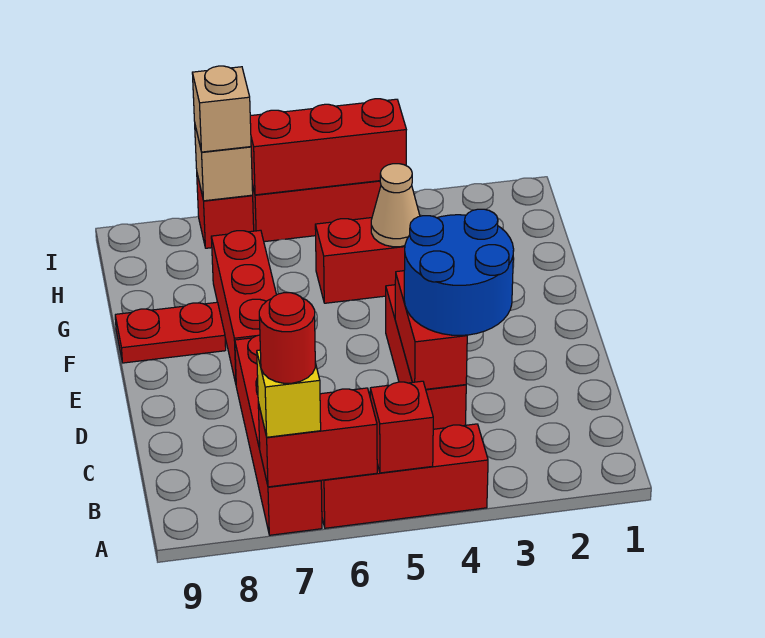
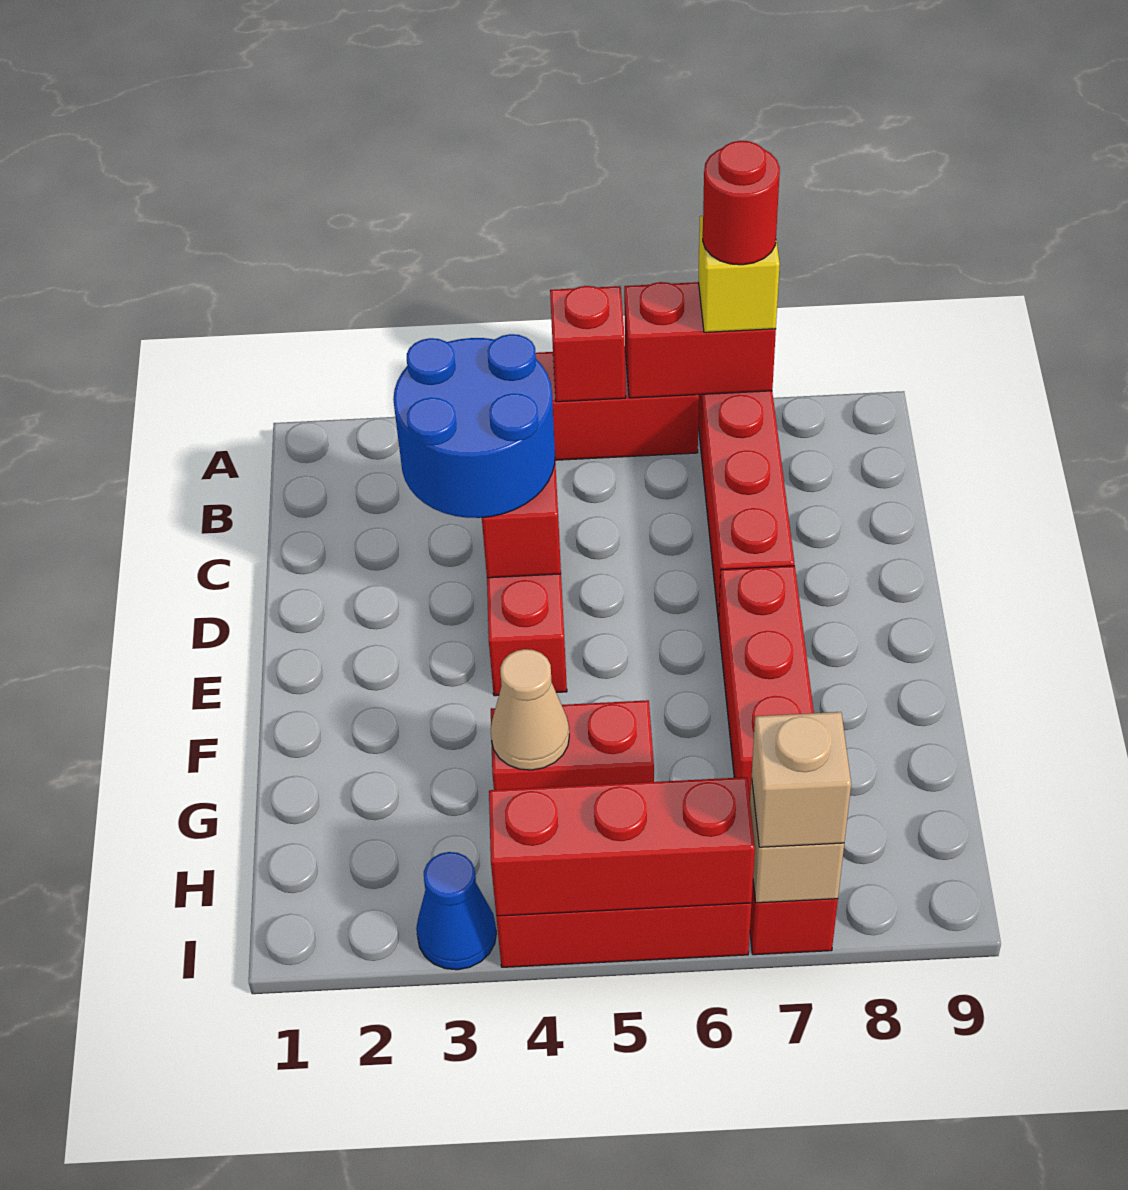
red 1x2 plate [115,302,226,363] -> none
none -> blue 1x1 cone [416,852,496,970]

